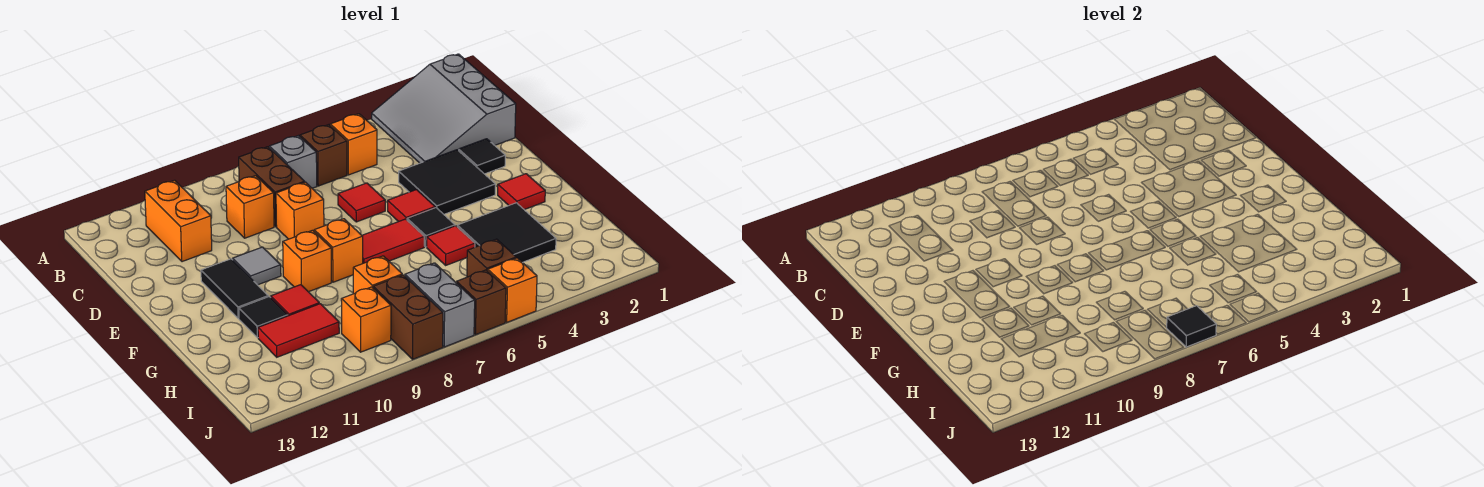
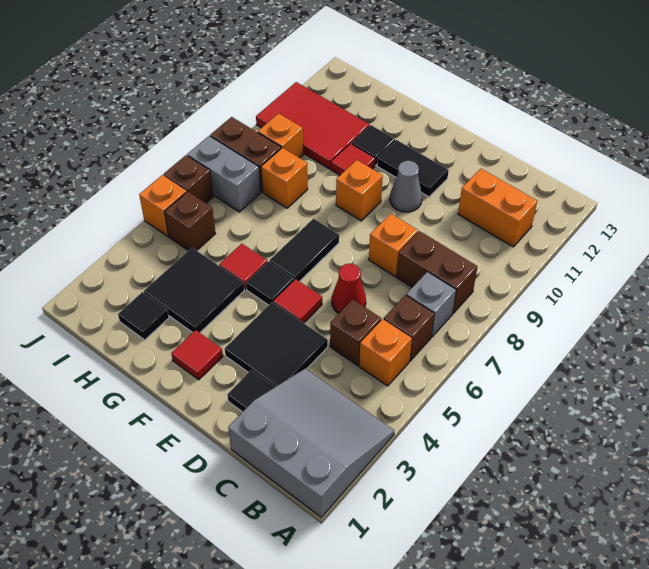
none -> brown 1x1 brick [330,300,381,366]
orange 1x1 brick [226,176,274,238] -> none
red 1x1 tile [338,183,385,222] -> red 1x1 cone [332,264,366,314]
grey 1x1 tile [233,247,281,285] -> grey 1x1 cone [390,161,422,212]
red 1x2 tile [362,219,424,263] -> black 1x2 tile [270,219,339,282]
orange 1x1 brick [314,219,363,282] -> none
red 1x2 tile [258,304,339,357] -> red 2x3 tile [256,82,369,169]
black 1x1 tile [1166,306,1216,347] -> black 1x1 tile moved to [118,292,169,340]

